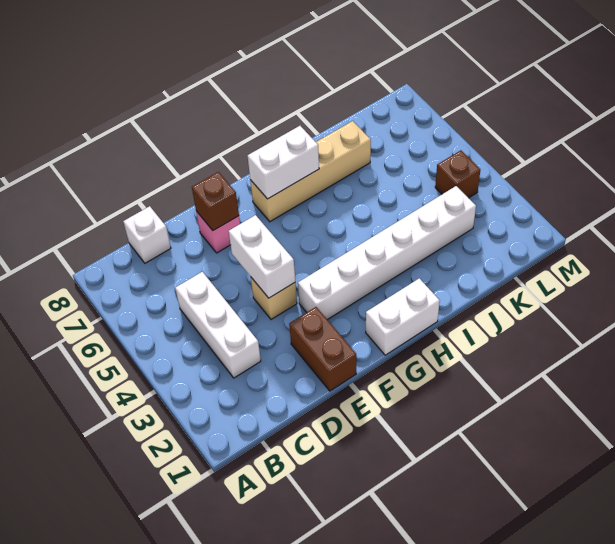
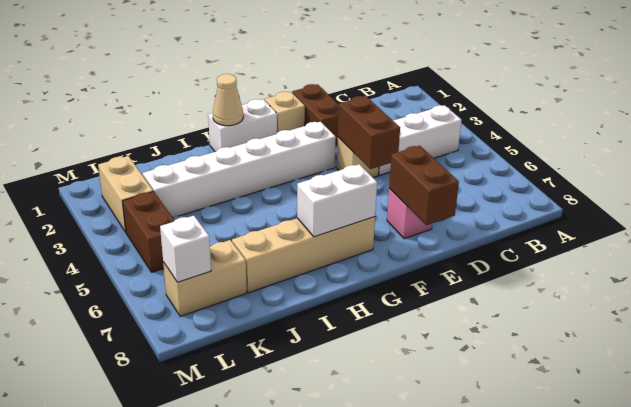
white 1x3 brick [175,272,261,378] -> white 1x3 brick turned to [379,105,461,175]
white 1x1 brick [123,206,171,263] -> white 1x1 brick moved to [160,216,211,282]
white 1x2 brick [229,215,295,298] -> brown 1x2 brick [338,96,400,169]
brown 1x1 brick [192,172,239,231] -> brown 1x2 brick [389,146,459,225]
none -> tan 1x1 brick [265,92,305,133]
none -> tan 1x1 cone [213,74,243,126]
none -> tan 1x2 brick [163,240,247,316]
none -> tan 1x2 brick [98,156,153,232]
brown 1x1 brick [435,150,480,198] -> brown 1x2 brick [123,191,175,272]

